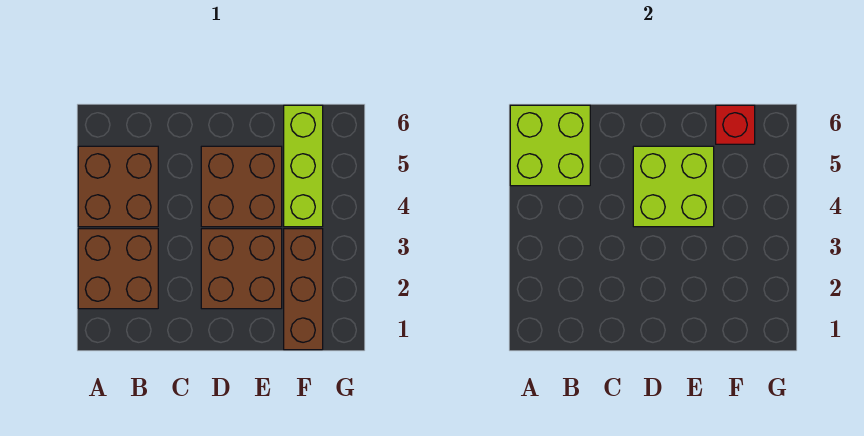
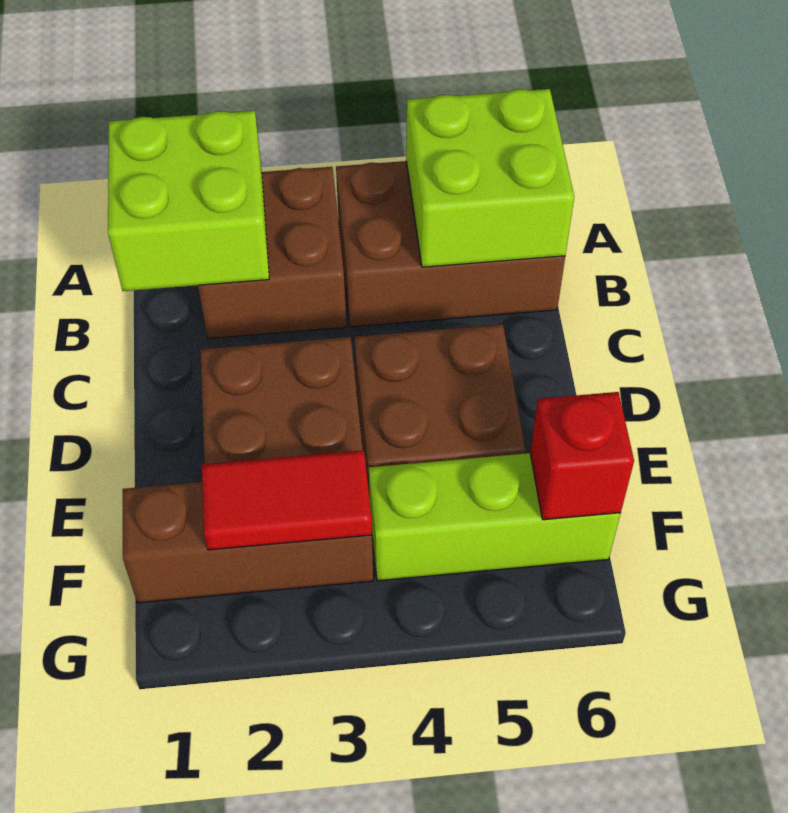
brown 2x2 brick [78,146,158,227] -> brown 2x3 brick [336,161,565,327]
lime 2x2 brick [633,146,714,227] -> lime 2x2 brick moved to [108,111,269,291]
none -> red 1x2 tile [202,450,372,550]

